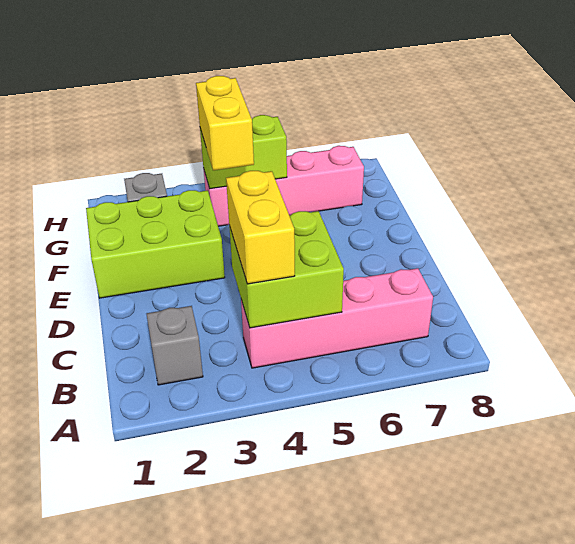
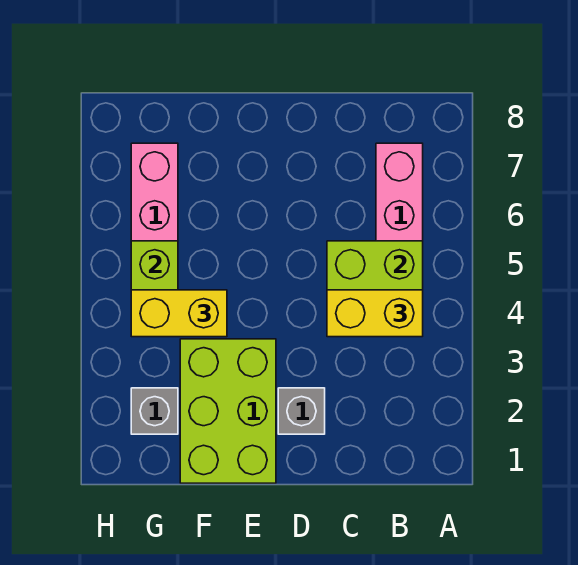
grey 1x1 brick [147,306,203,385] -> grey 1x1 brick moved to [278,388,325,434]

